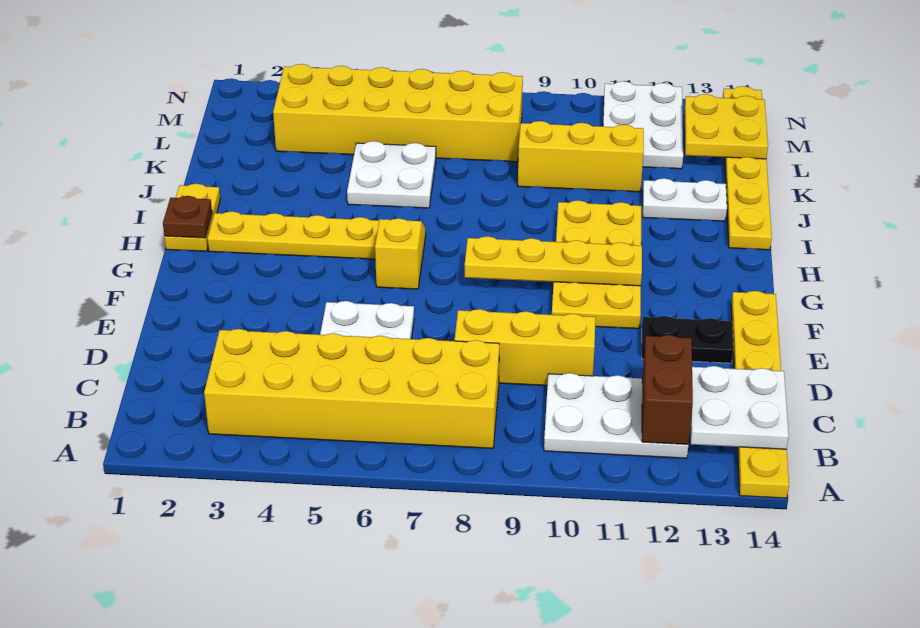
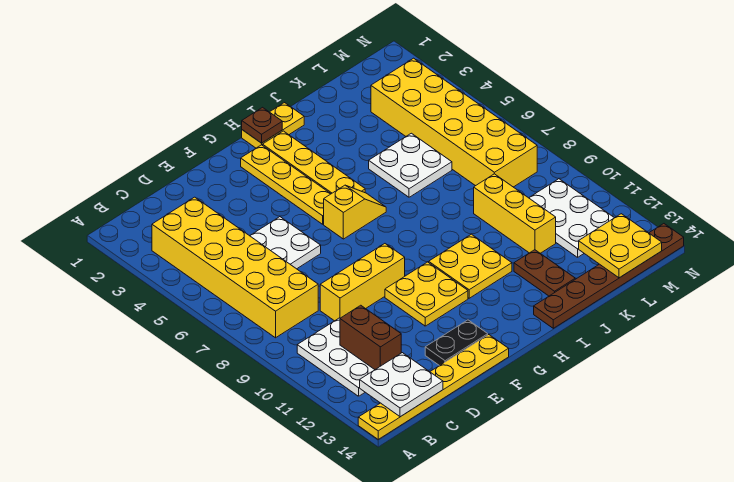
brown 1x2 brick [642,335,693,444] -> brown 1x2 brick turned to [340,305,401,369]
yellow 1x3 brick [455,309,596,386] -> yellow 1x3 brick turned to [320,244,405,321]
black 1x2 plate [642,316,733,363] -> black 1x2 plate turned to [425,320,488,366]
yellow 1x4 plate [465,236,642,286] -> yellow 1x4 plate moved to [241,145,331,224]
yellow 1x6 plate [723,86,772,250] -> brown 1x6 plate [534,224,684,328]
white 1x2 plate [643,178,727,221] -> brown 1x2 plate [514,250,575,296]
white 2x3 plate [603,81,683,169] -> white 2x3 plate turned to [529,179,614,257]

